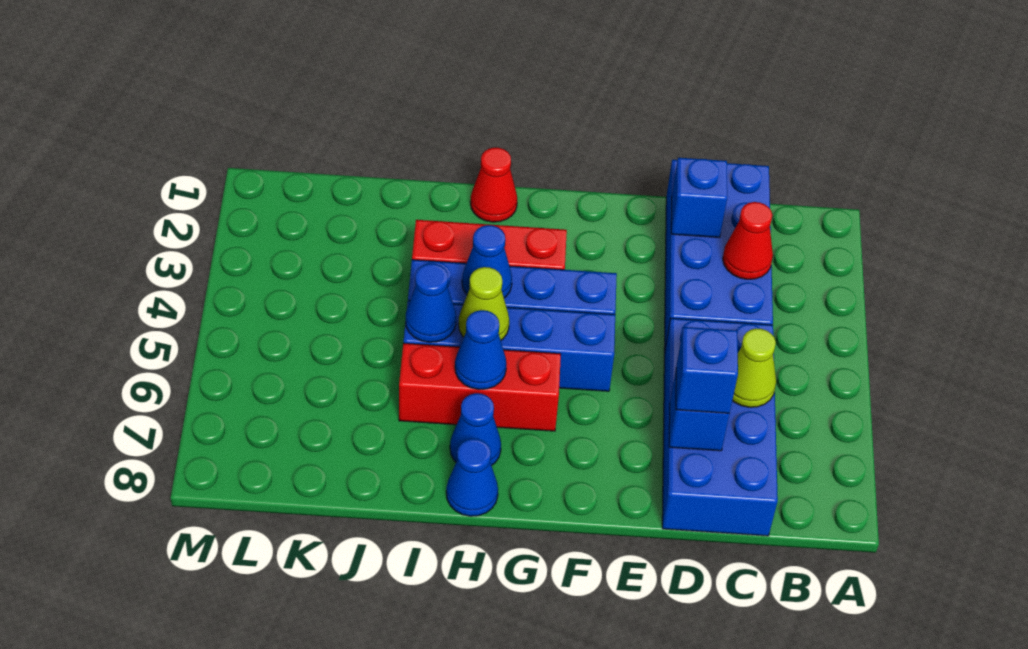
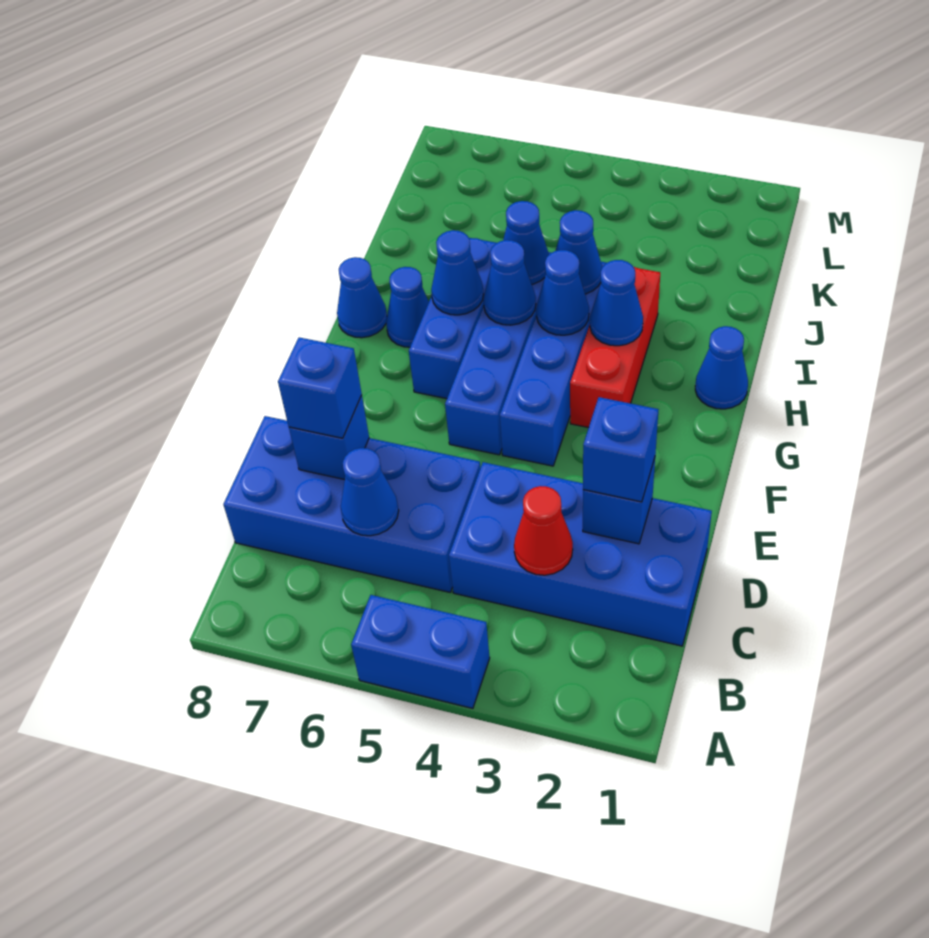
none -> blue 1x2 brick [351,595,490,708]
lime 1x1 cone [732,328,776,407] -> blue 1x1 cone [341,448,399,536]
none -> blue 1x1 brick [583,397,659,502]
red 1x3 brick [399,343,561,431] -> blue 1x3 brick [409,238,496,399]
red 1x1 cone [470,148,517,222] -> blue 1x1 cone [695,326,748,409]
none -> blue 1x1 cone [590,260,643,346]
lime 1x1 cone [459,267,509,340] -> blue 1x1 cone [483,240,536,325]
none -> blue 1x1 cone [556,210,602,294]

